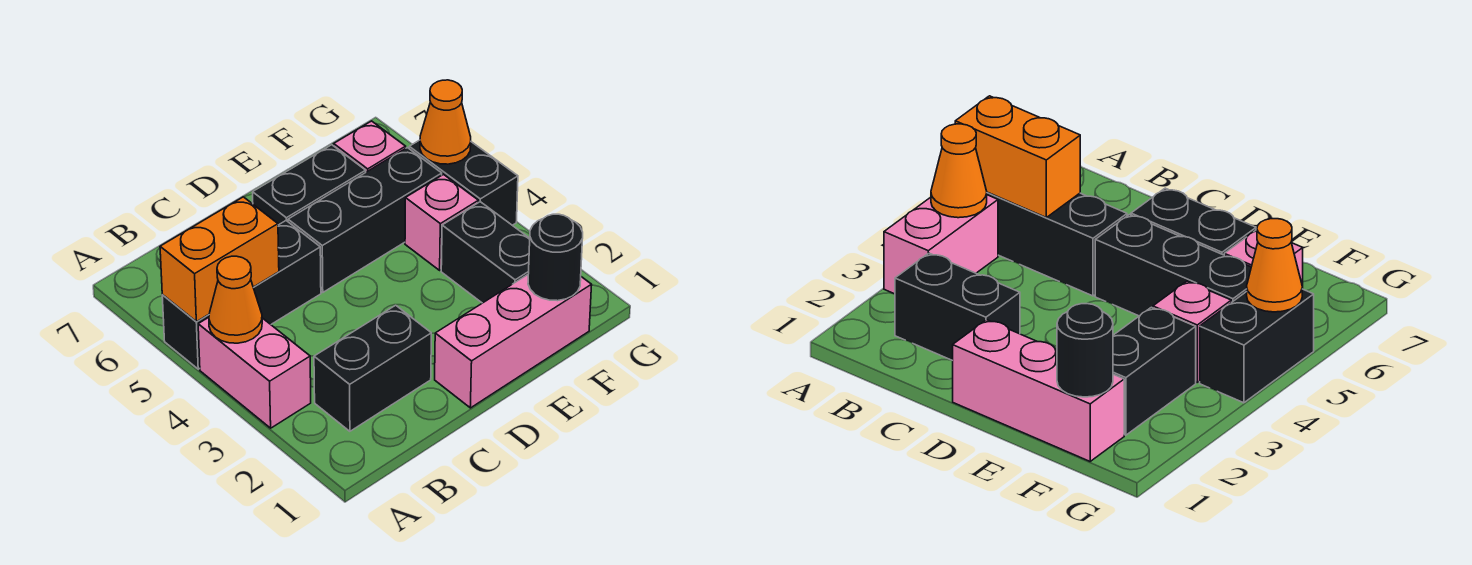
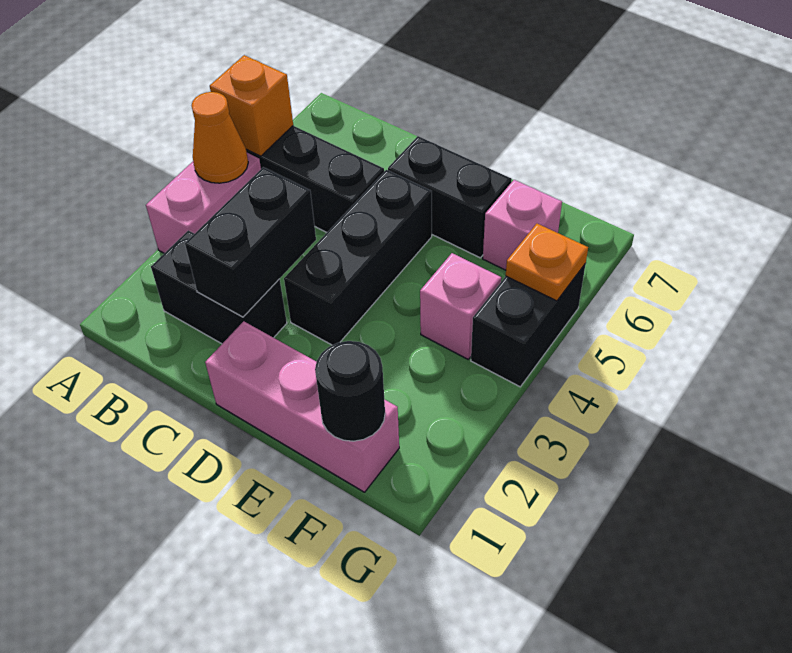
orange 1x2 brick [160,197,279,322] -> orange 1x1 brick [210,55,293,156]
black 1x3 brick [288,148,442,292] -> black 1x3 brick turned to [284,170,432,345]
black 1x2 brick [441,202,530,303] -> black 1x2 brick moved to [185,167,316,317]
orange 1x1 cone [420,80,471,164] -> orange 1x1 plate [506,224,588,301]

